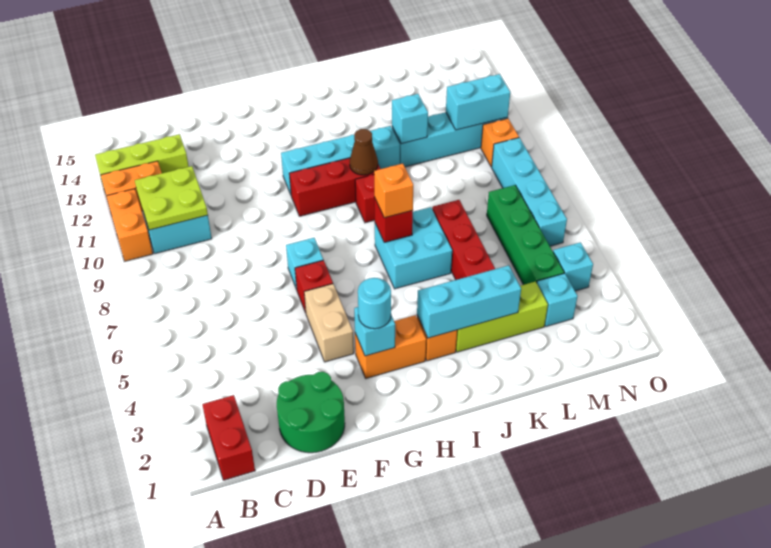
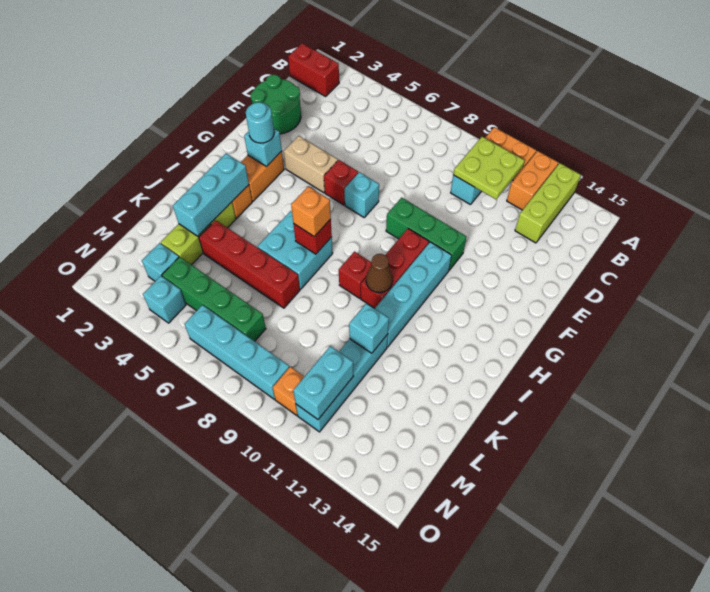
none -> green 1x3 brick [386,198,467,270]

